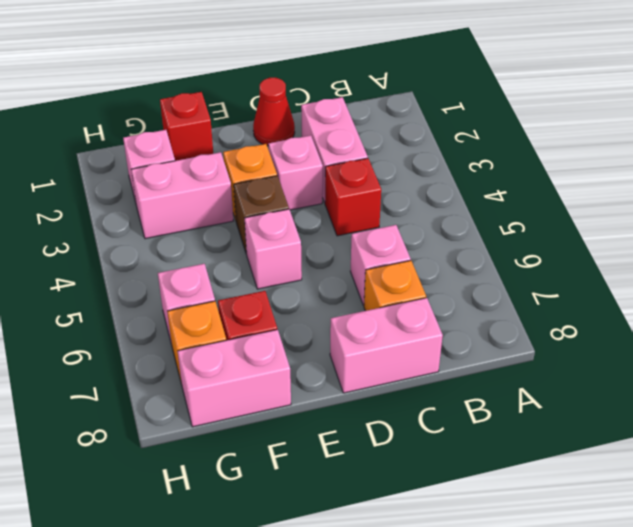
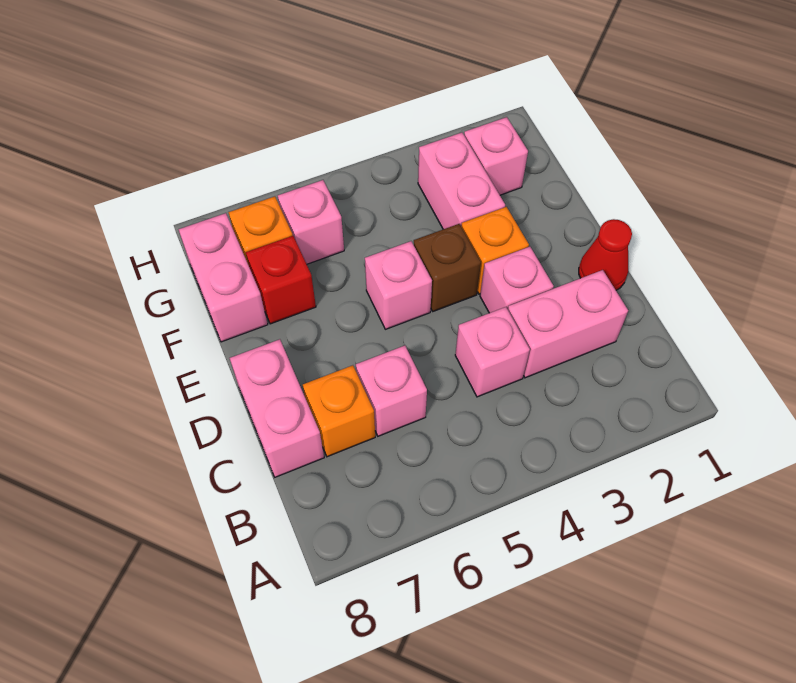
red 1x1 brick [325,158,381,236] -> pink 1x1 brick [455,307,530,397]
red 1x1 brick [160,92,213,161] -> none

